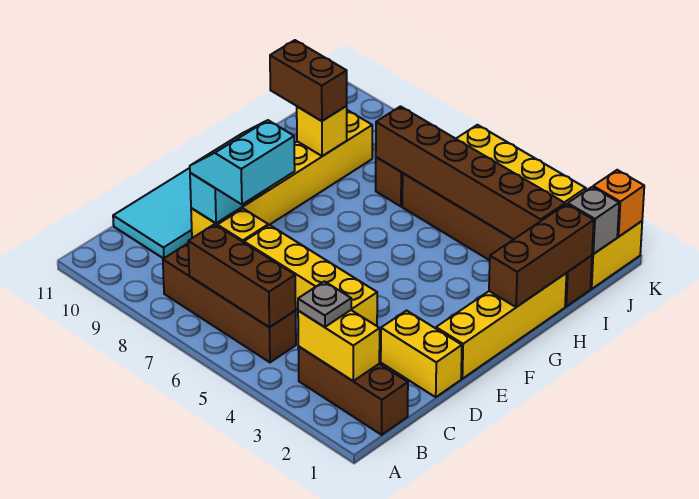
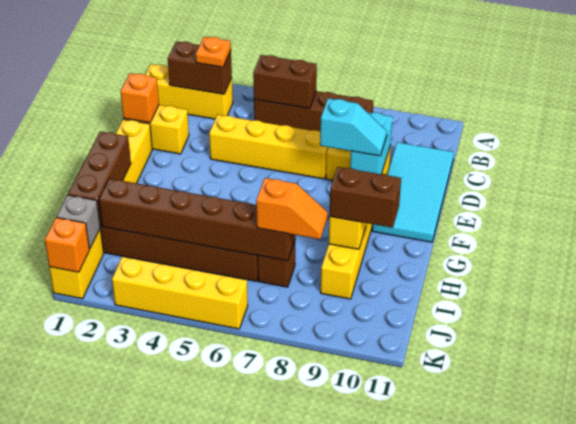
brown 1x3 brick [298,347,408,435] -> yellow 1x3 brick [145,64,233,119]
yellow 1x2 brick [298,310,380,381] -> brown 1x2 brick [168,41,232,94]
grey 1x1 plate [298,281,351,327] -> orange 1x1 plate [196,37,231,67]
brown 1x3 brick [188,224,296,327] -> brown 1x2 brick [253,55,317,109]
none -> orange 1x1 brick [121,73,159,123]
cyan 2x2 slope [190,120,295,204] -> cyan 1x2 slope [320,98,387,156]
none -> orange 1x2 slope [256,178,328,239]

